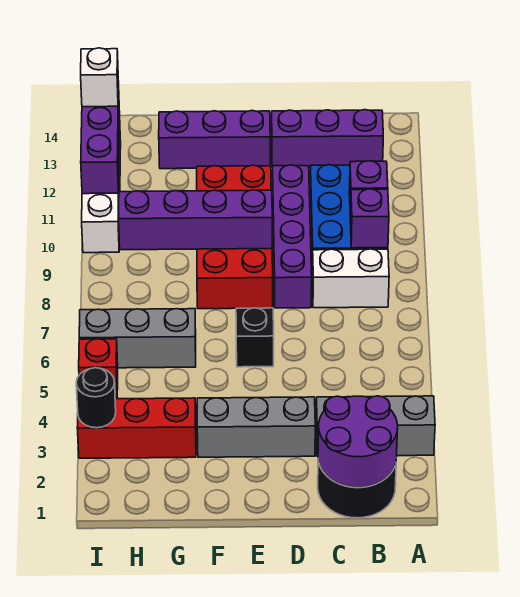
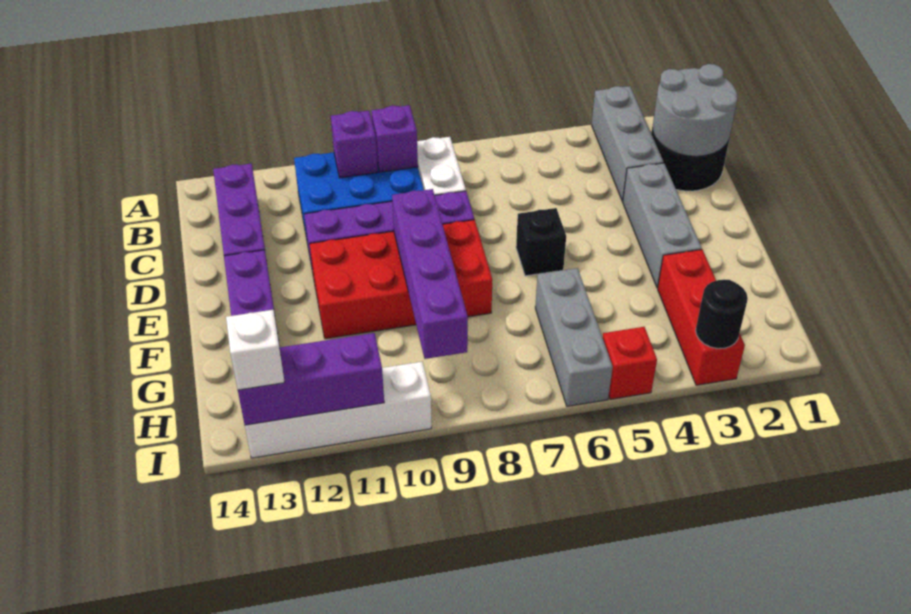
purple 2x2 round brick [318,396,398,487] -> grey 2x2 round brick [652,64,737,156]

